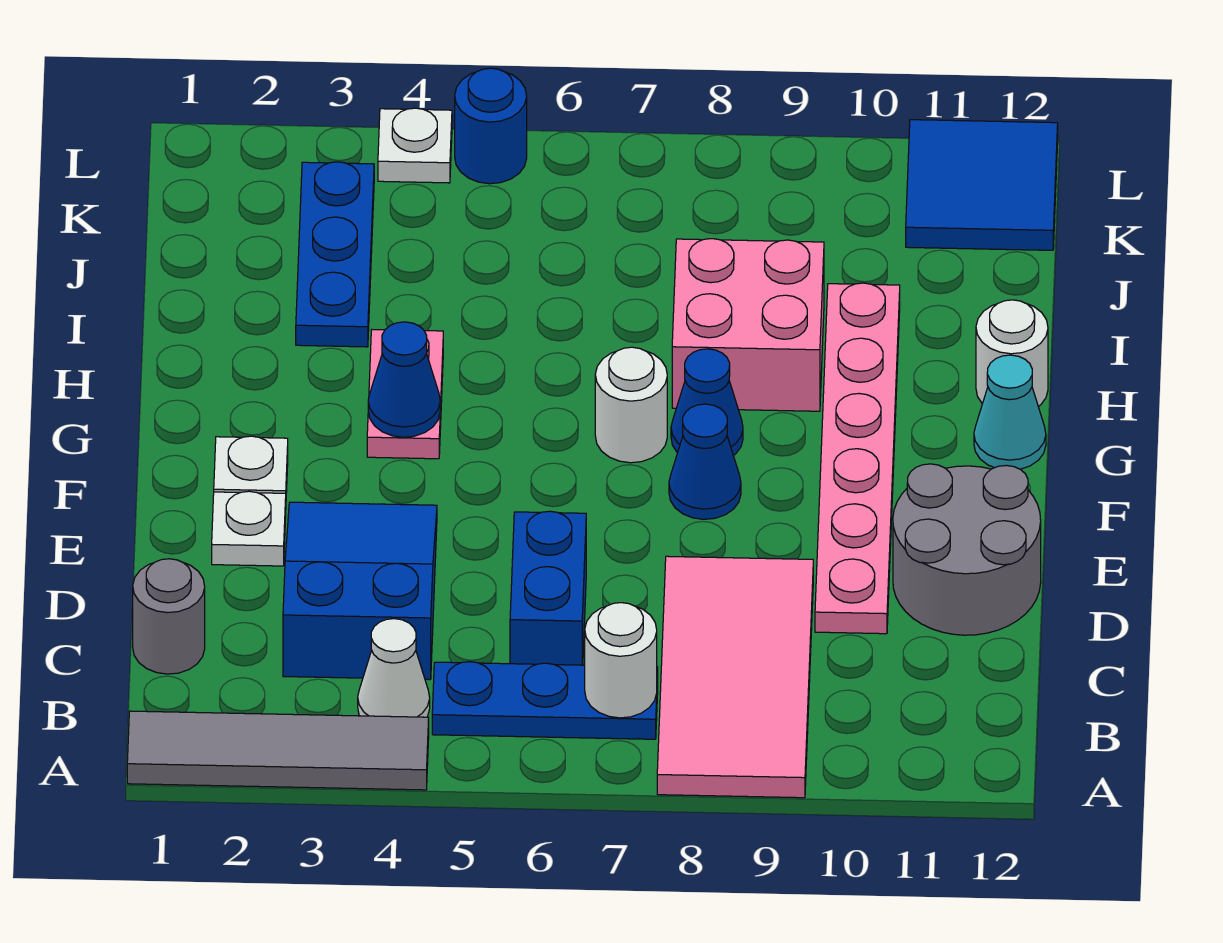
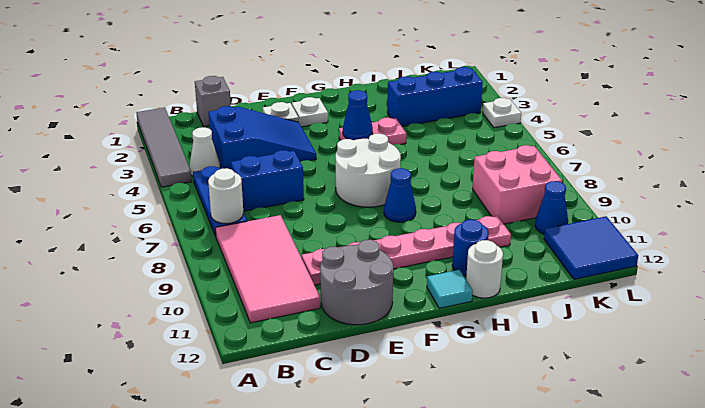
pink 2x4 tile [657,556,813,798] -> pink 2x4 tile turned to [215,215,320,323]
grey 1x1 round brick [133,559,205,674] -> grey 1x1 brick [195,76,231,127]
blue 1x1 cone [669,404,741,519] -> blue 1x1 cone moved to [535,181,568,234]
white 1x1 round brick [595,347,667,463] -> white 2x2 round brick [336,134,401,207]
cyan 1x1 cone [974,355,1046,469] -> cyan 1x1 tile [427,270,473,308]
pink 2x2 brick [672,239,824,411] -> pink 2x2 brick moved to [473,145,562,224]
blue 1x3 plate [296,162,374,347] -> blue 1x3 brick [387,67,483,126]
blue 1x1 round brick [455,68,527,184] -> blue 1x1 round brick moved to [452,220,489,276]

